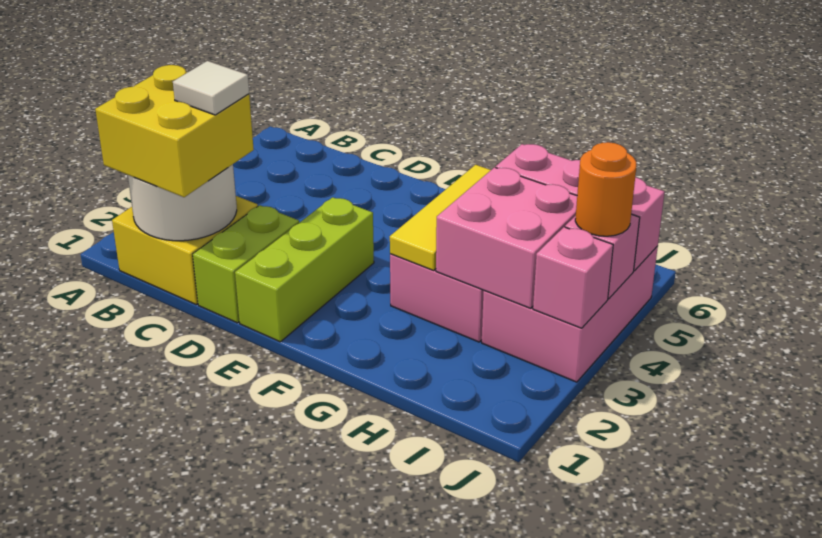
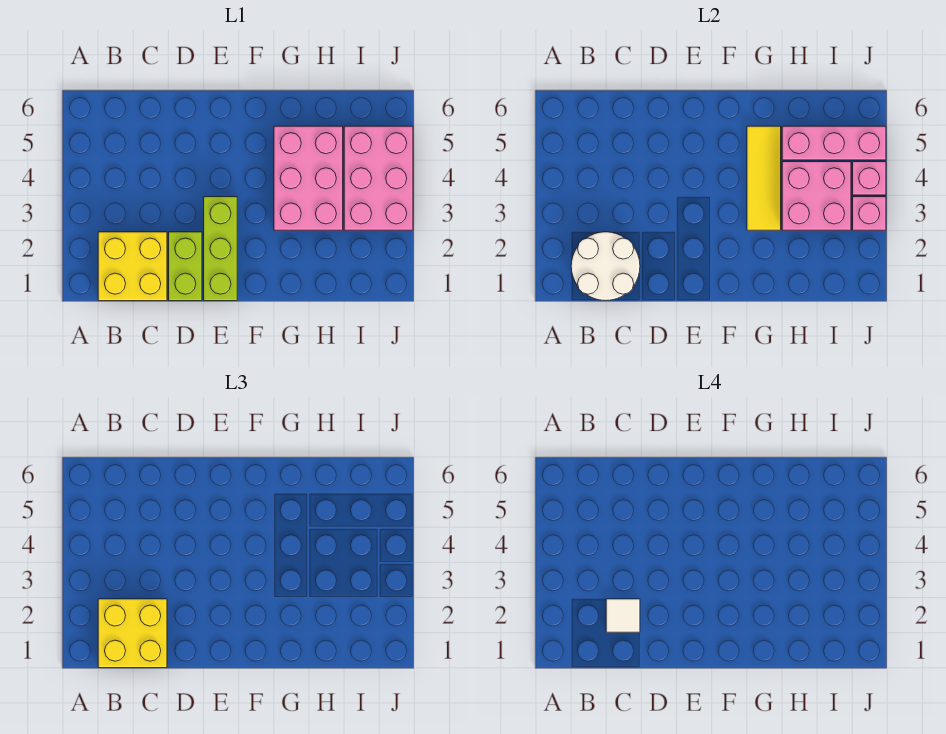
orange 1x1 round brick [575,142,636,236] -> none

